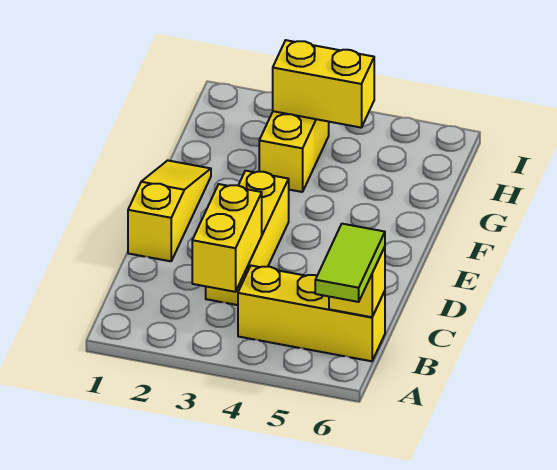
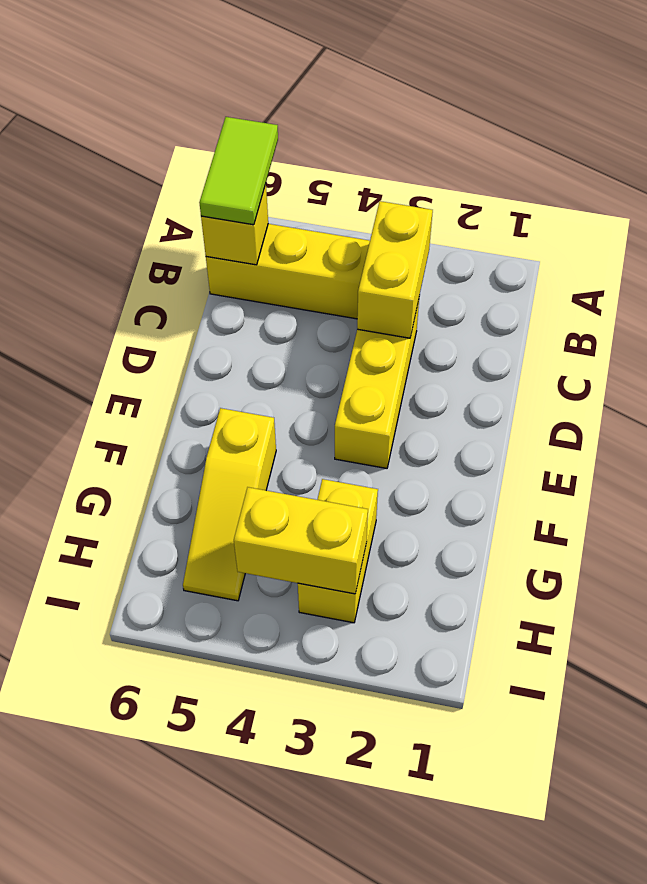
yellow 1x3 slope [128,160,211,261] -> yellow 1x3 slope moved to [183,408,276,601]

